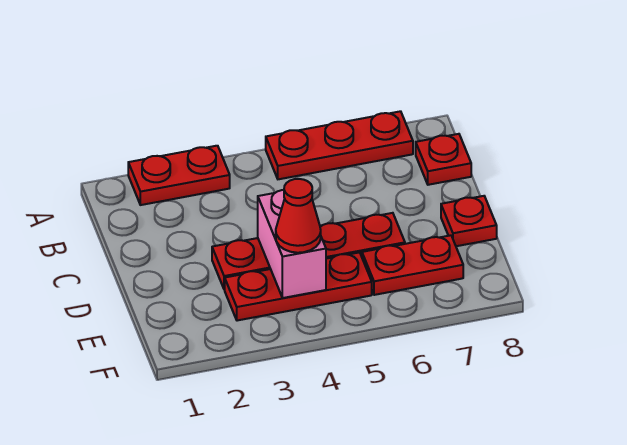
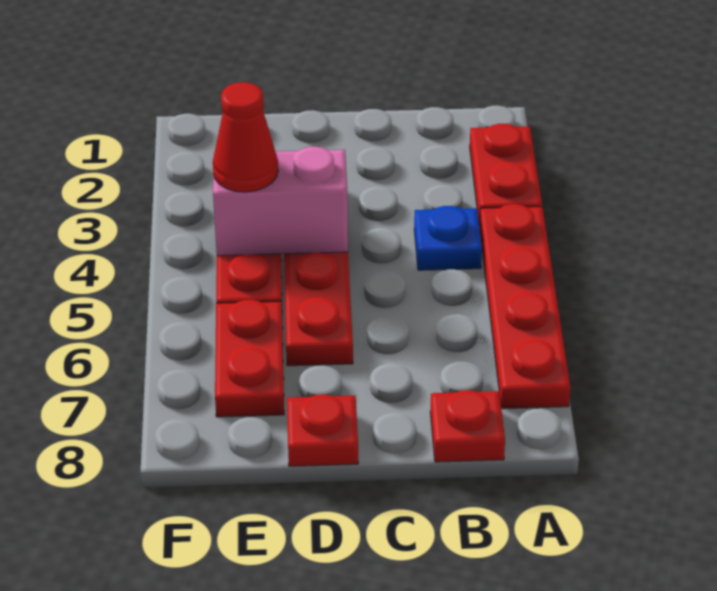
red 1x3 plate [266,111,413,179] -> red 1x4 plate [479,204,570,409]
none -> blue 1x1 plate [414,206,482,270]

